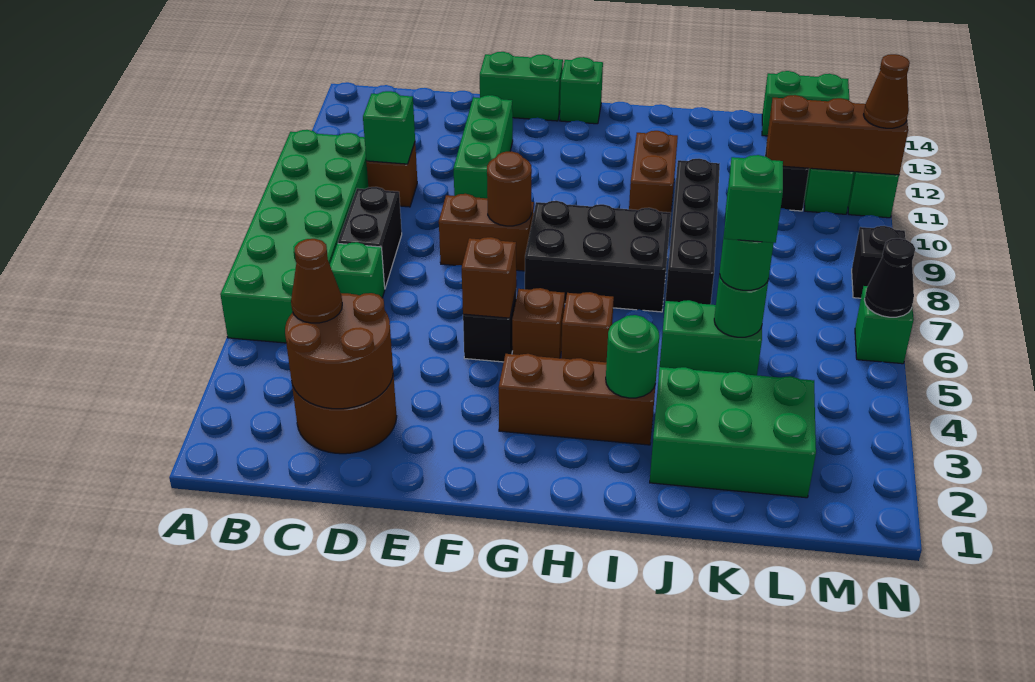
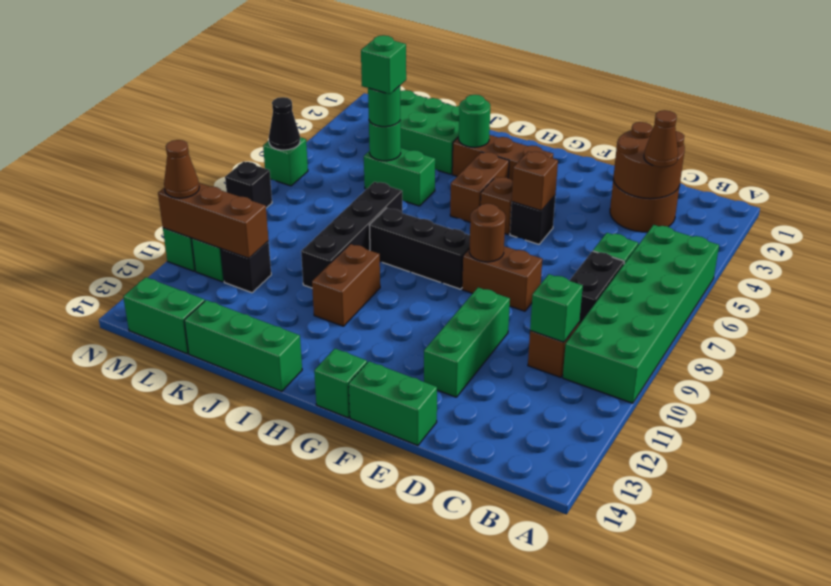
black 2x3 brick [525,201,671,312] -> black 1x3 brick [369,208,470,289]
brown 1x1 brick [561,292,614,362] -> brown 1x2 brick [450,152,509,222]
none -> green 1x3 brick [184,300,302,391]

